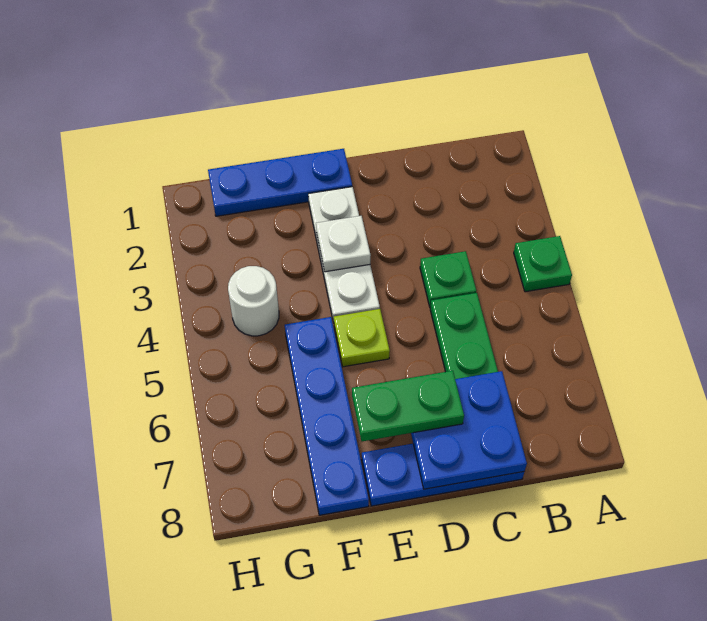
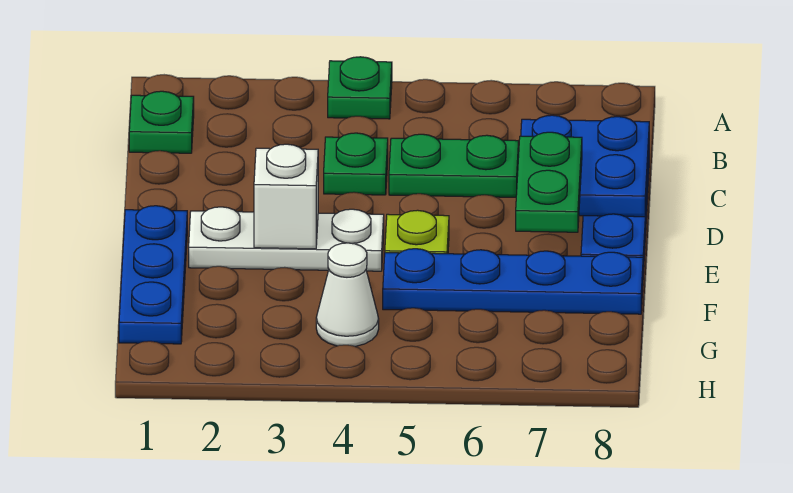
none -> green 1x1 plate [129,91,194,153]
white 1x1 plate [316,216,371,272] -> white 1x1 brick [254,144,318,249]
white 1x1 round brick [228,266,279,336] -> white 1x1 cone [316,243,379,346]

